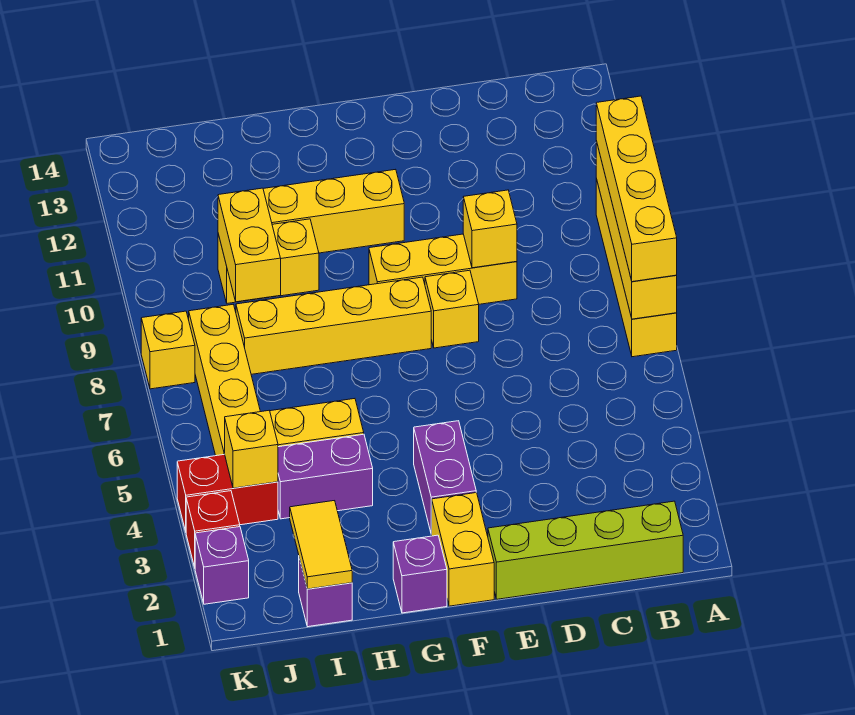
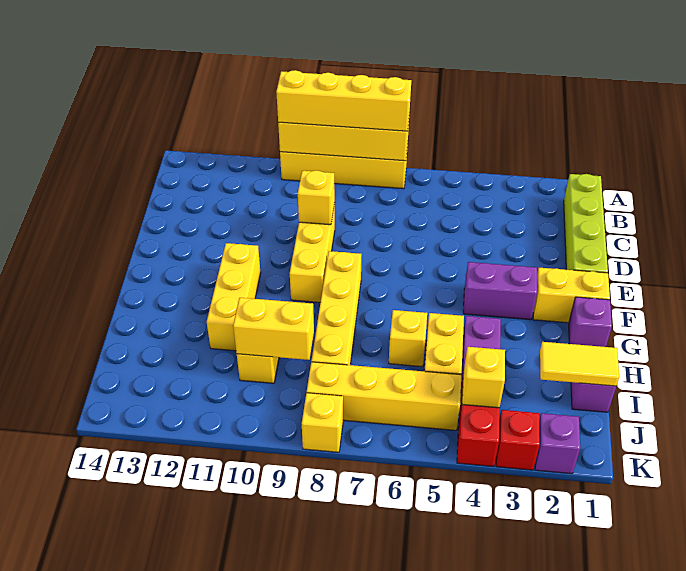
yellow 1x1 brick [425,270,479,348] -> yellow 1x1 brick moved to [389,310,427,367]

